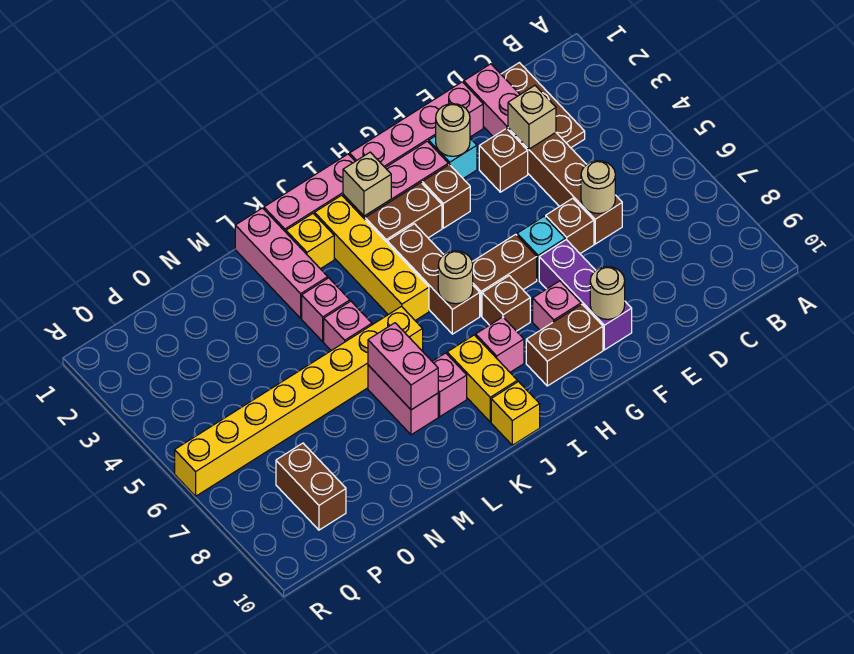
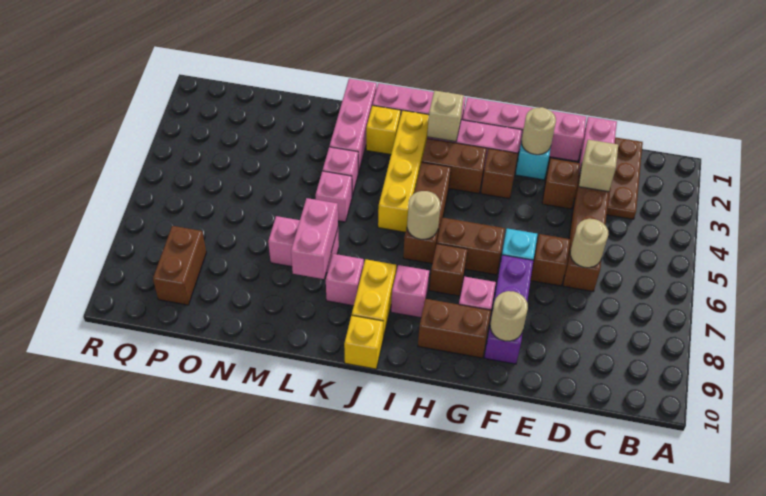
yellow 1x8 brick [175,307,423,496] -> none
pink 1x2 brick [368,365,438,435] -> pink 1x2 brick turned to [268,216,339,273]

